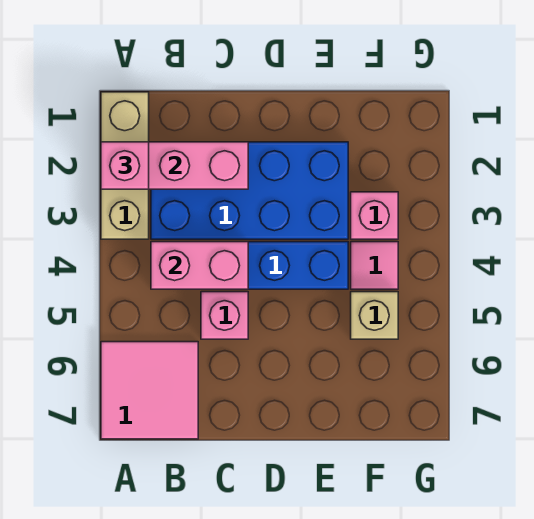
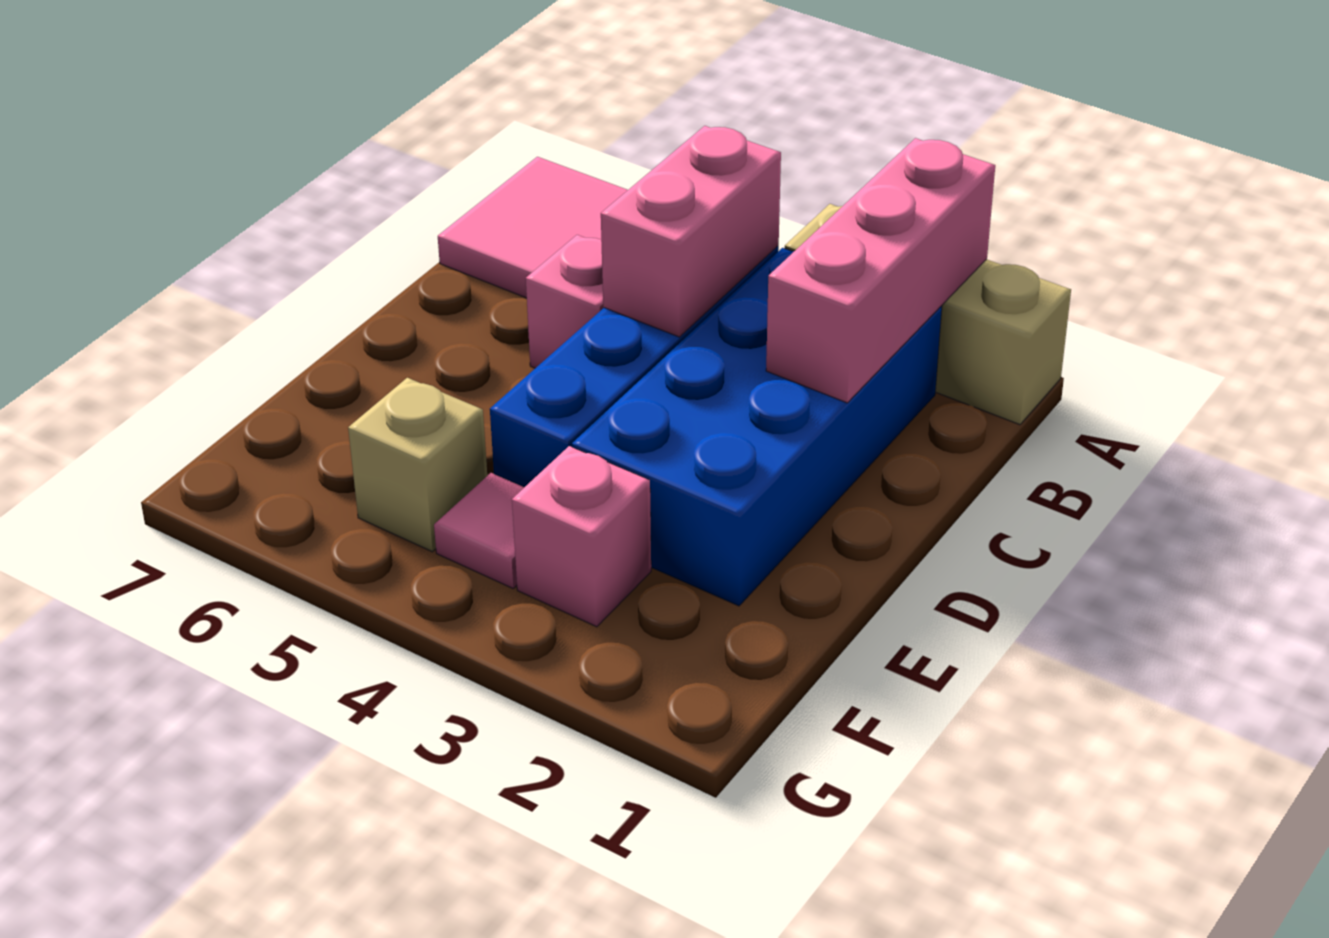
pink 1x1 brick [101,142,149,189] -> none

